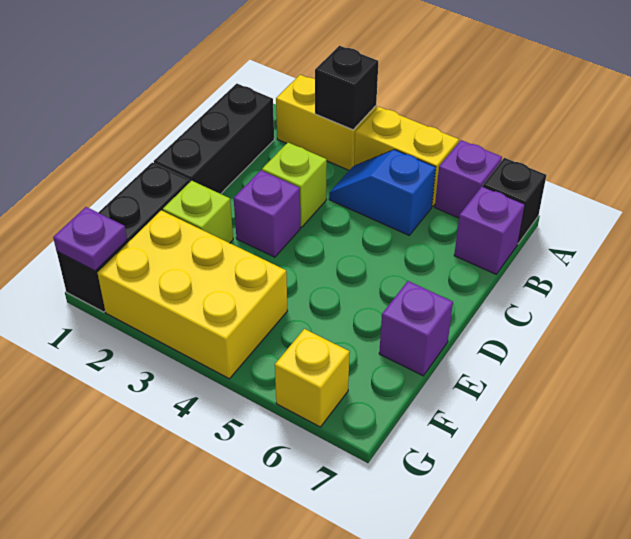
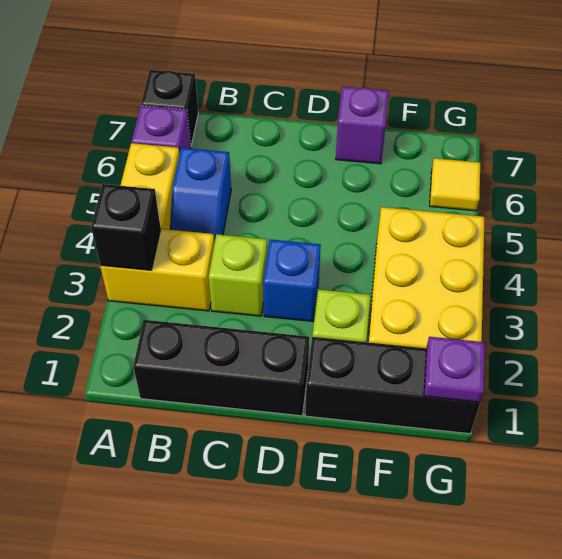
yellow 1x2 brick [276,75,376,170] -> yellow 1x2 brick turned to [100,229,215,311]
purple 1x1 brick [454,186,525,274] -> none
purple 1x1 brick [234,170,300,257] -> blue 1x1 brick [263,239,321,322]
yellow 1x1 brick [275,329,350,427] -> yellow 1x1 tile [430,158,480,211]

